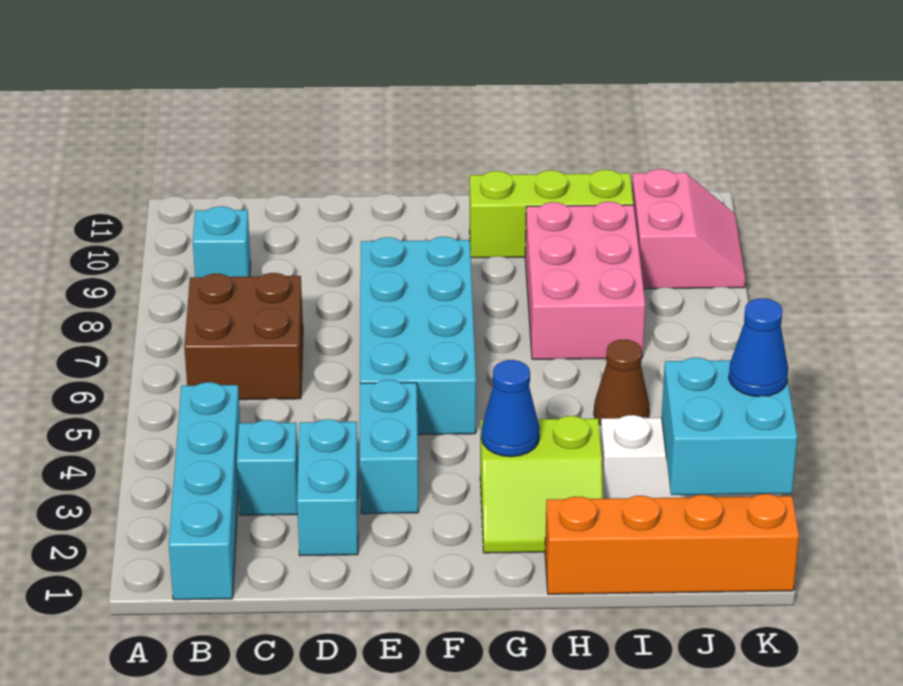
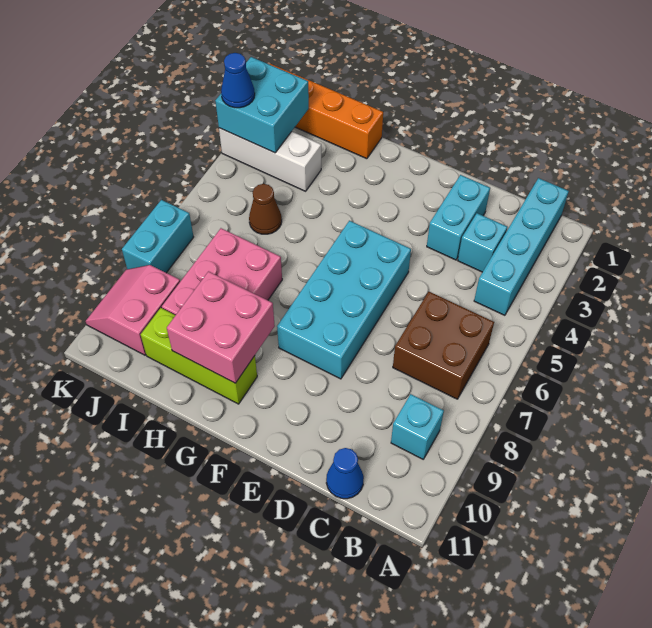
cyan 1x2 brick [360,380,419,514] -> cyan 1x2 brick moved to [122,200,193,273]
lime 2x2 slope [480,416,603,553] -> none
blue 1x1 cone [481,360,540,457] -> blue 1x1 cone moved to [326,448,364,499]
none -> pink 2x2 brick [167,271,275,383]

